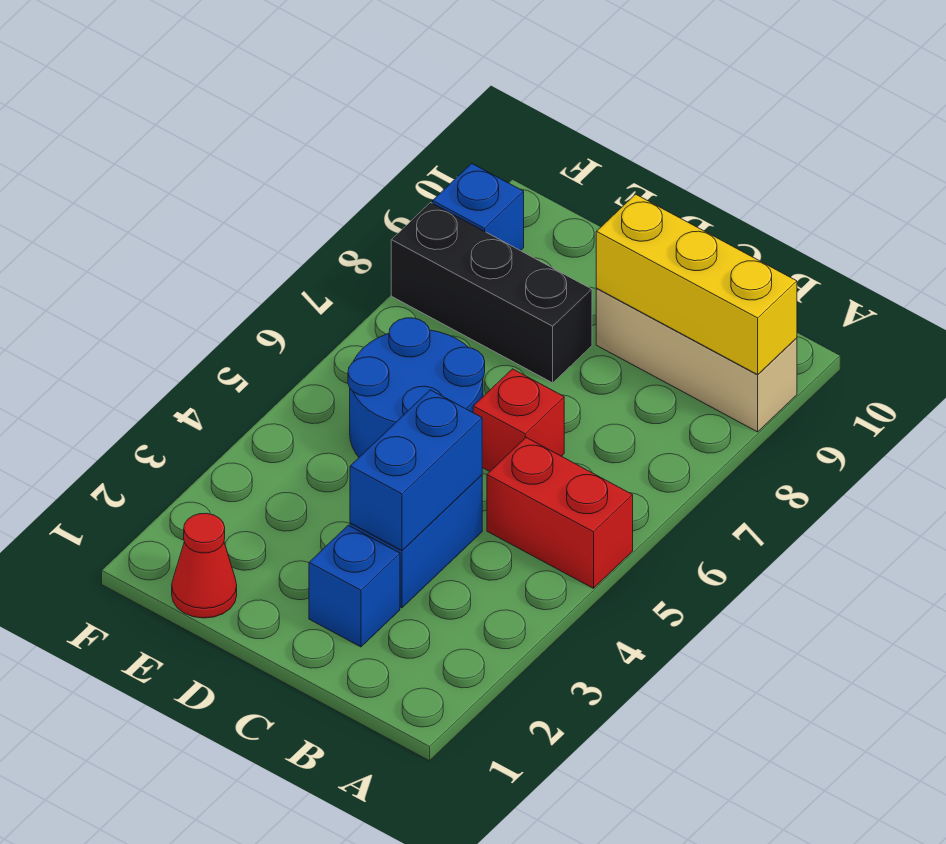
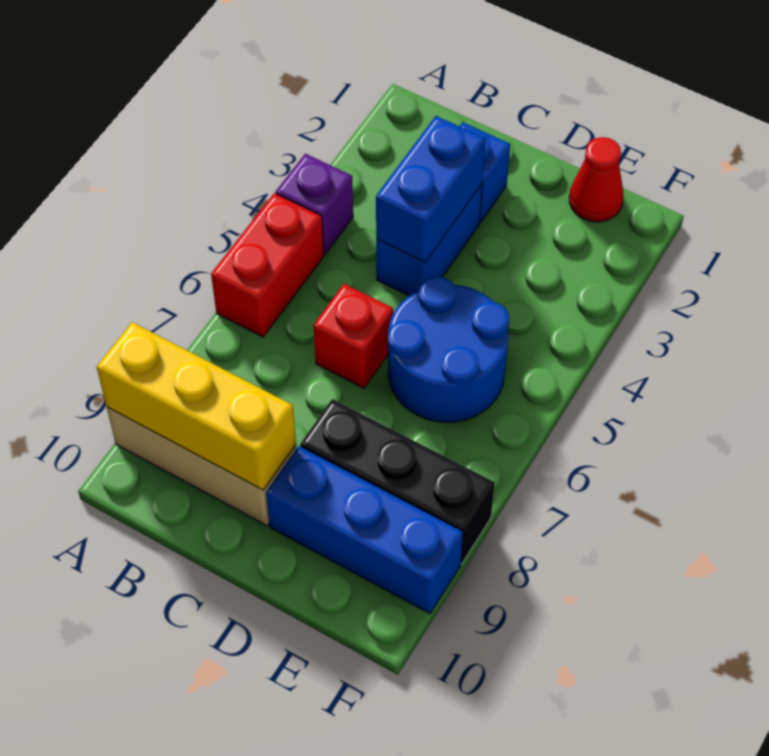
none -> purple 1x1 brick [276,154,353,255]
red 1x2 brick [487,438,633,588] -> red 1x2 brick turned to [211,193,324,337]
blue 1x1 brick [433,163,524,251] -> blue 1x3 brick [266,446,463,614]

